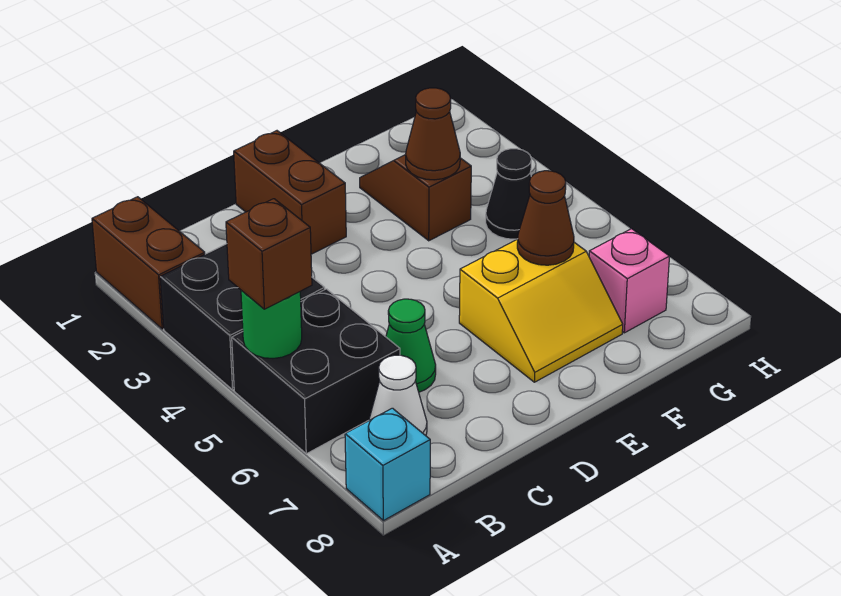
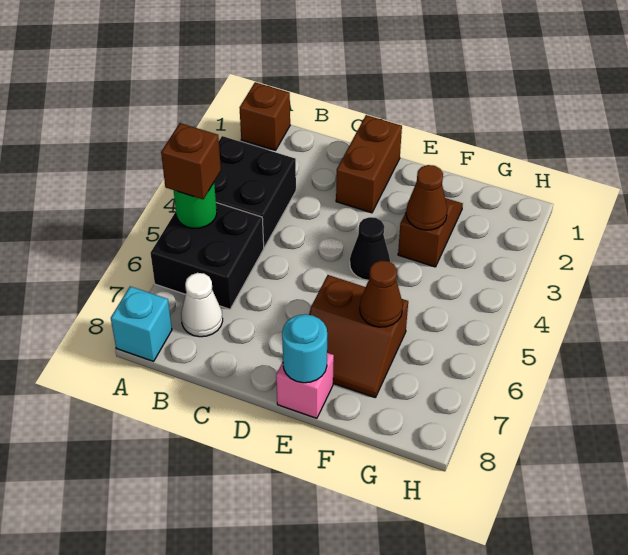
brown 1x2 brick [92,197,205,329] -> brown 1x1 brick [239,82,290,150]
green 1x1 cone [386,299,436,392] -> none
yellow 2x2 slope [459,239,623,382] -> brown 2x2 slope [309,275,408,398]
none -> cyan 1x1 round brick [282,314,327,383]
black 1x1 cone [486,149,531,239] -> black 1x1 cone moved to [350,217,390,280]
pink 1x1 brick [589,229,670,333] -> pink 1x1 brick moved to [276,353,334,418]

